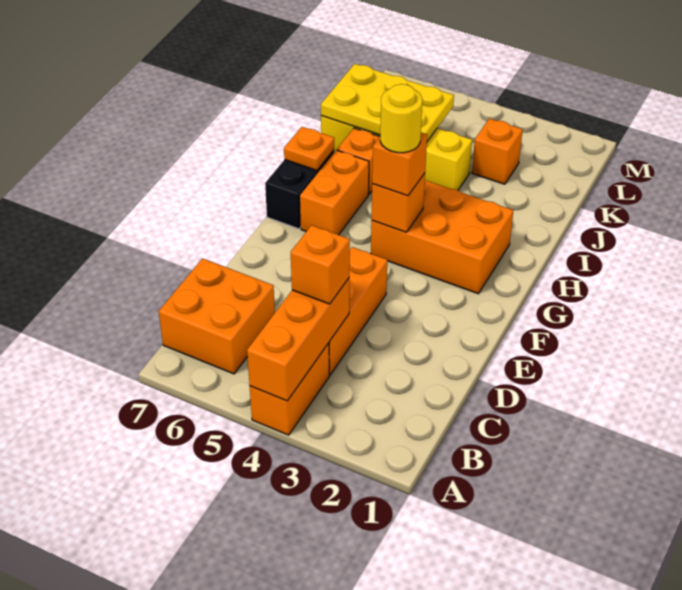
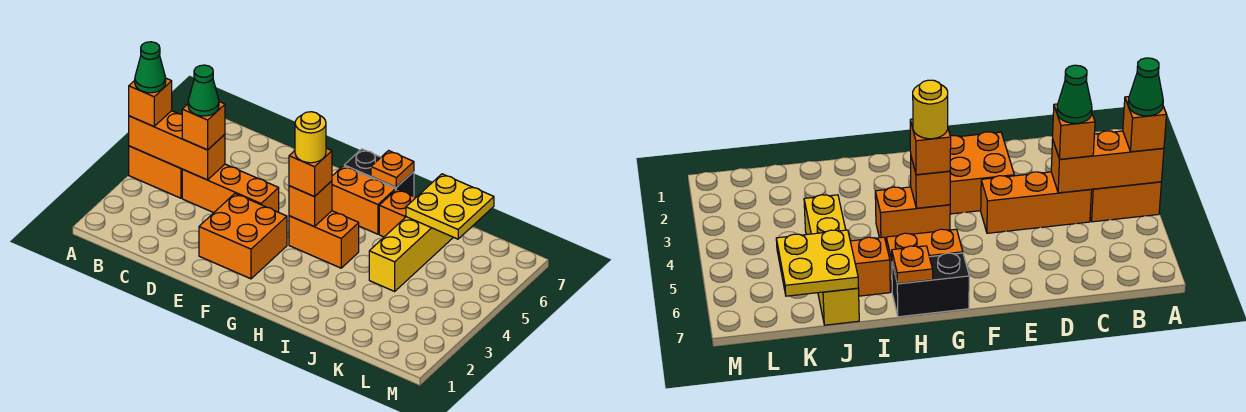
none -> green 1x1 cone [135,42,166,93]
orange 2x2 brick [159,258,275,374] -> orange 2x2 brick moved to [199,194,287,279]
none -> green 1x1 cone [188,65,219,116]
orange 2x3 brick [371,180,513,294] -> orange 1x2 brick [289,211,359,268]
yellow 2x3 plate [321,64,454,141] -> yellow 2x2 plate [406,174,494,239]
orange 1x1 brick [472,119,523,184] -> orange 1x1 brick moved to [129,78,172,126]

